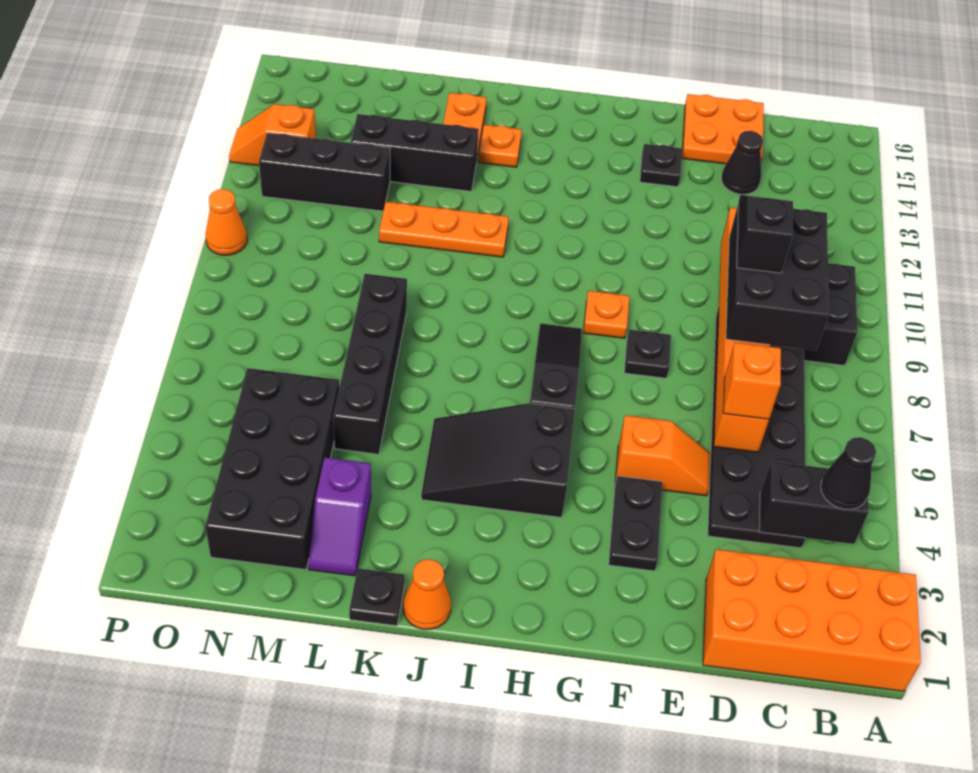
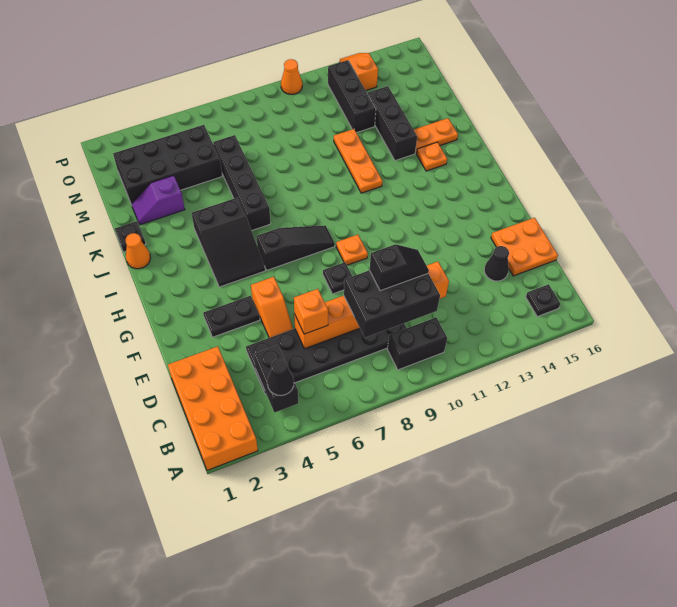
black 1x1 plate [640,144,682,187] -> black 1x1 plate moved to [526,284,560,316]
black 2x3 slope [421,403,575,518] -> black 2x3 slope turned to [192,198,265,287]
black 1x4 brick [333,274,407,454] -> black 1x4 brick turned to [213,135,271,231]

